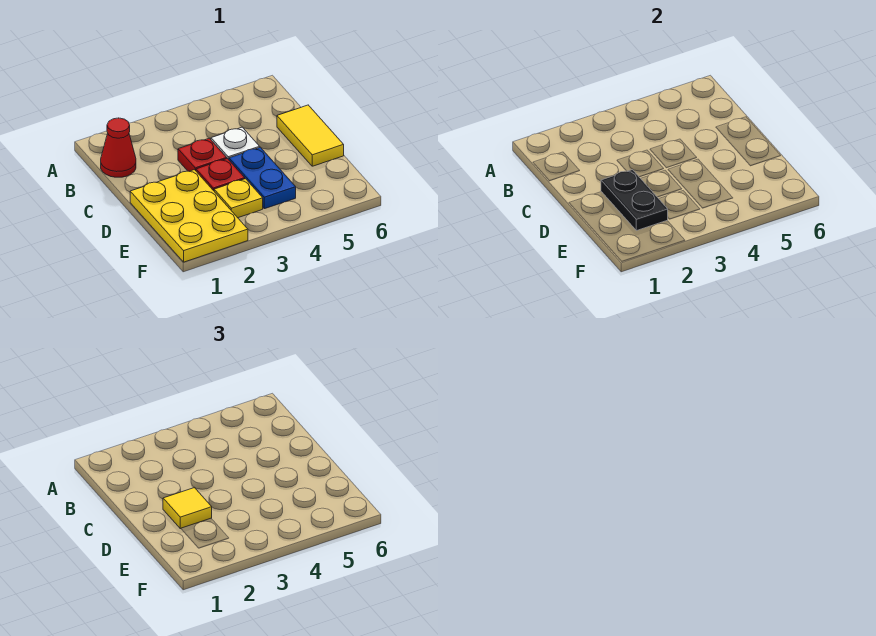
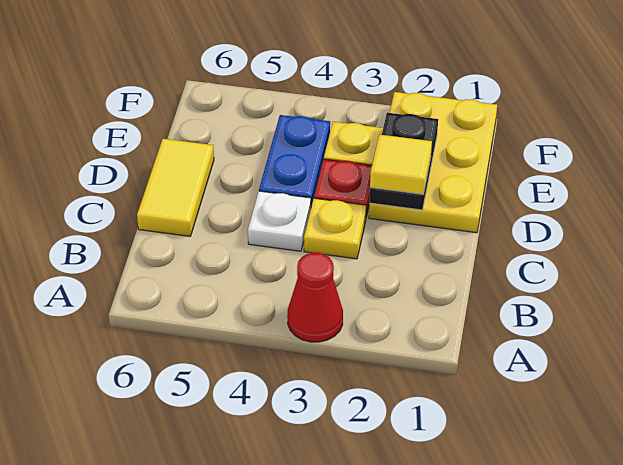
red 1x1 cone [101,118,136,177] -> red 1x1 cone moved to [287,253,343,342]
red 1x1 plate [178,138,227,171] -> yellow 1x1 plate [304,198,366,259]

